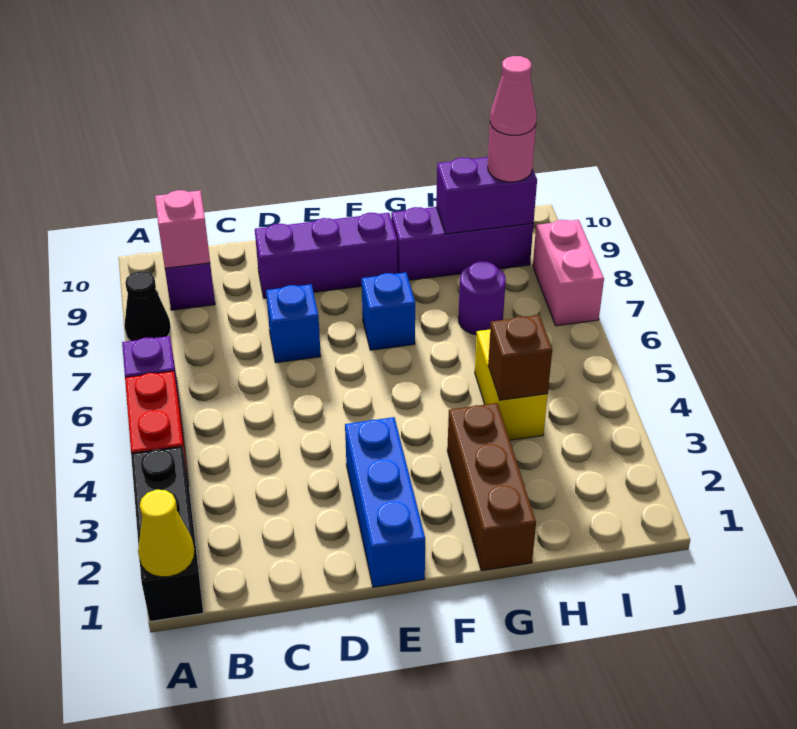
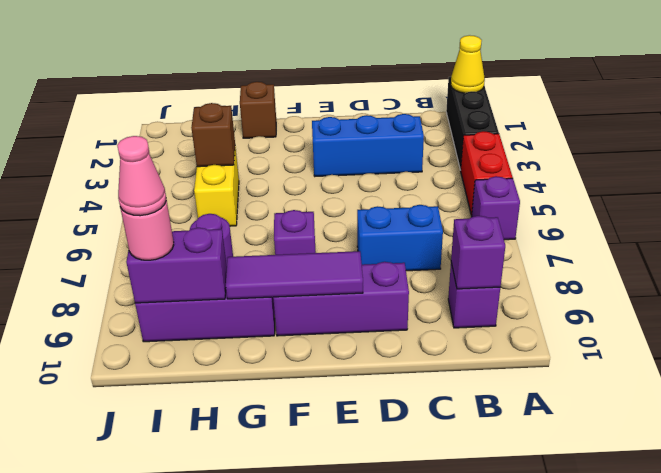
black 1x1 cone [124,271,171,341] -> none
pink 1x1 brick [155,190,210,268] -> purple 1x1 brick [451,216,505,289]
blue 1x1 brick [266,284,321,363] -> blue 1x2 brick [357,205,443,271]
blue 1x3 brick [345,417,425,587] -> blue 1x3 brick turned to [312,114,424,176]
none -> purple 1x3 tile [226,251,363,299]
blue 1x1 brick [362,273,415,350] -> purple 1x1 brick [274,210,316,255]
brown 1x3 brick [447,403,536,571] -> brown 1x1 brick [240,82,276,138]
pink 1x2 brick [533,220,604,326] -> none

